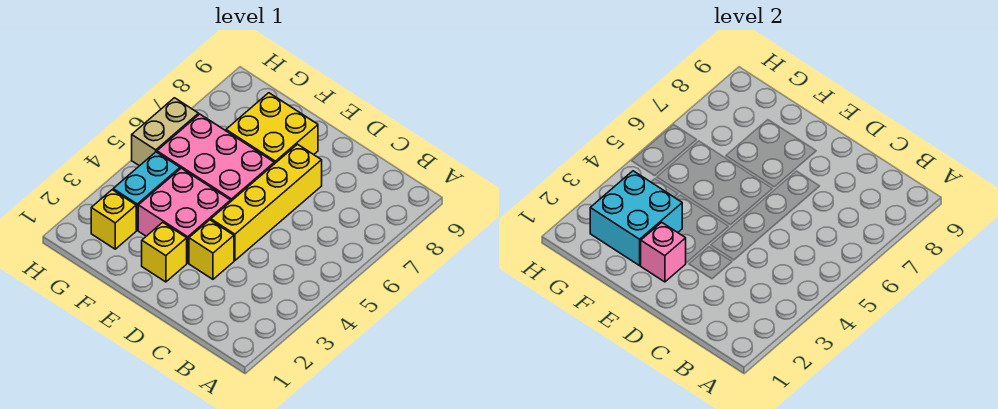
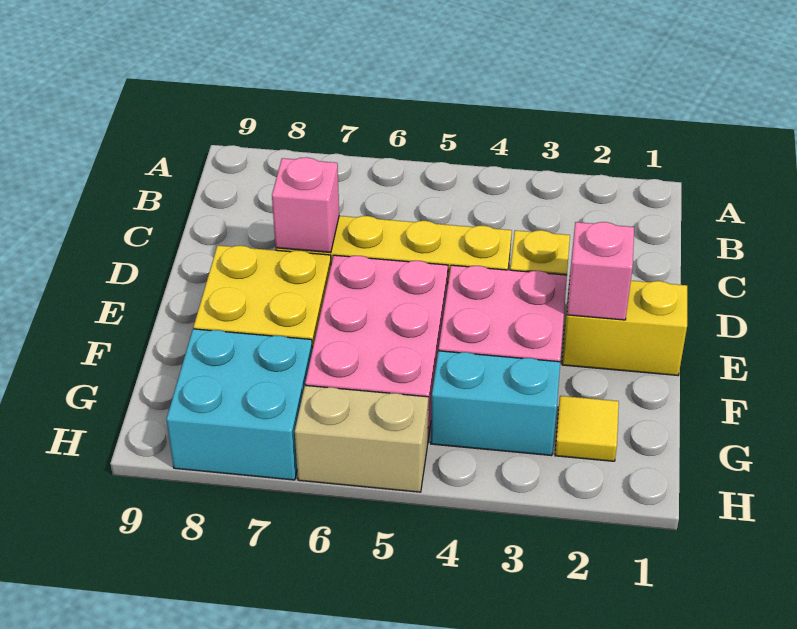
none -> pink 1x1 brick [272,157,339,253]
yellow 1x1 brick [142,222,187,282] -> yellow 1x2 brick [562,279,687,375]
cyan 2x2 brick [590,171,682,266] -> cyan 2x2 brick moved to [166,329,312,480]
yellow 1x1 brick [91,190,136,249] -> yellow 1x1 tile [555,396,619,461]

